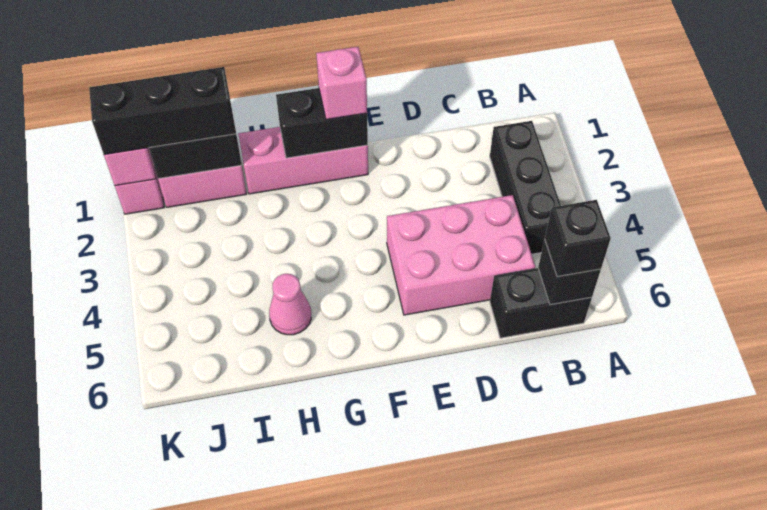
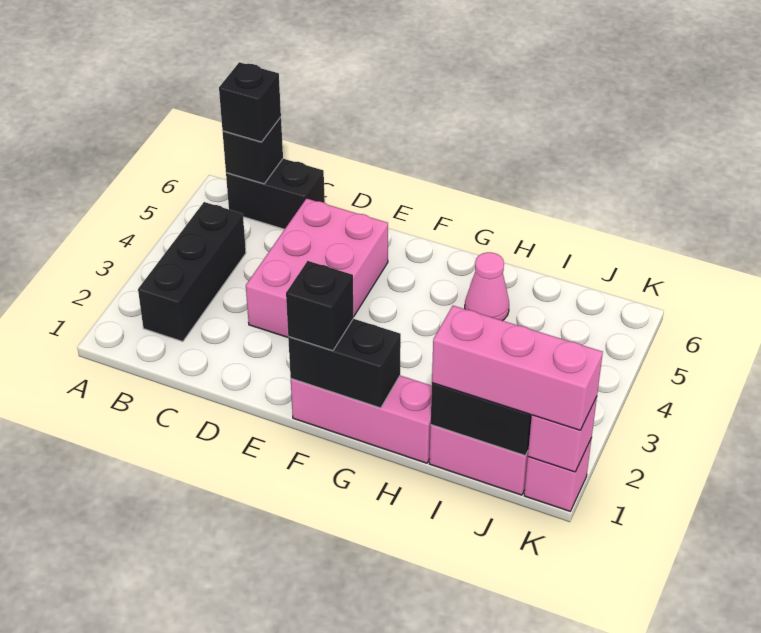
pink 2x3 brick [387,195,535,315] -> pink 2x3 brick turned to [246,199,388,337]
pink 1x1 brick [316,47,367,120] -> black 1x1 brick [286,261,354,351]
black 1x3 brick [89,67,236,155] -> pink 1x3 brick [432,306,603,430]

